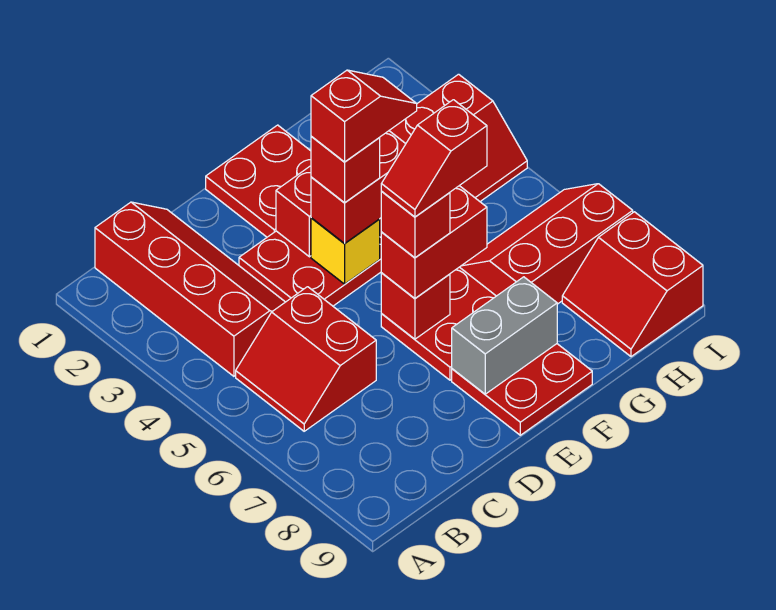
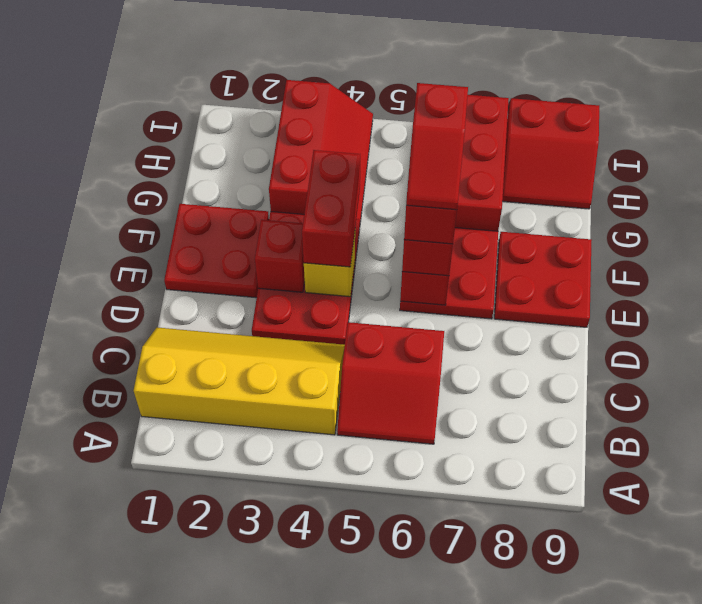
red 2x4 slope [95,202,285,376] -> yellow 2x4 slope [134,327,345,435]
red 1x1 brick [311,137,380,203] -> none
red 1x2 slope [311,70,417,162] -> none
grey 1x2 brick [452,277,557,394] -> none

